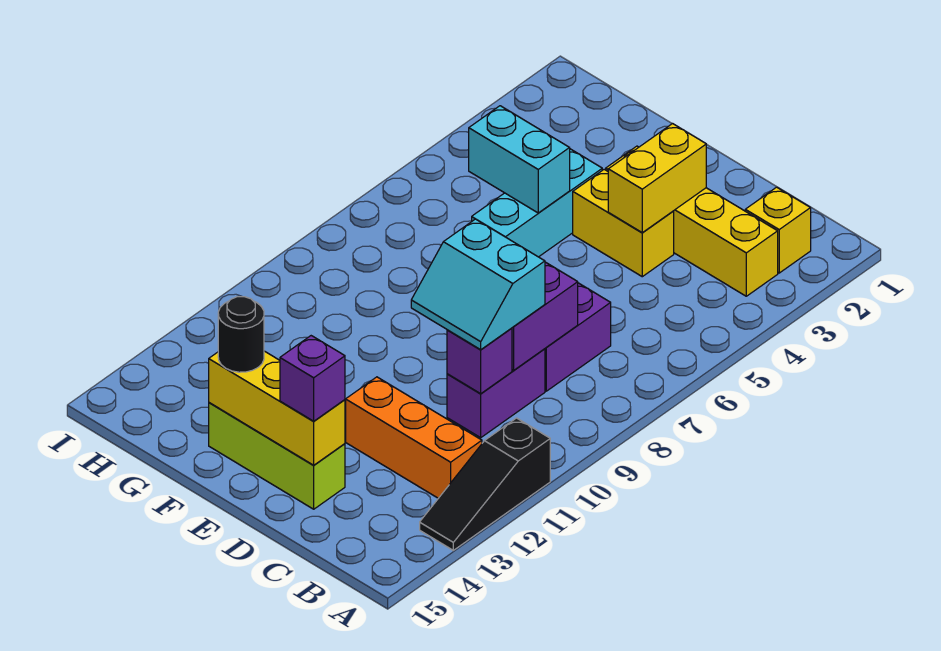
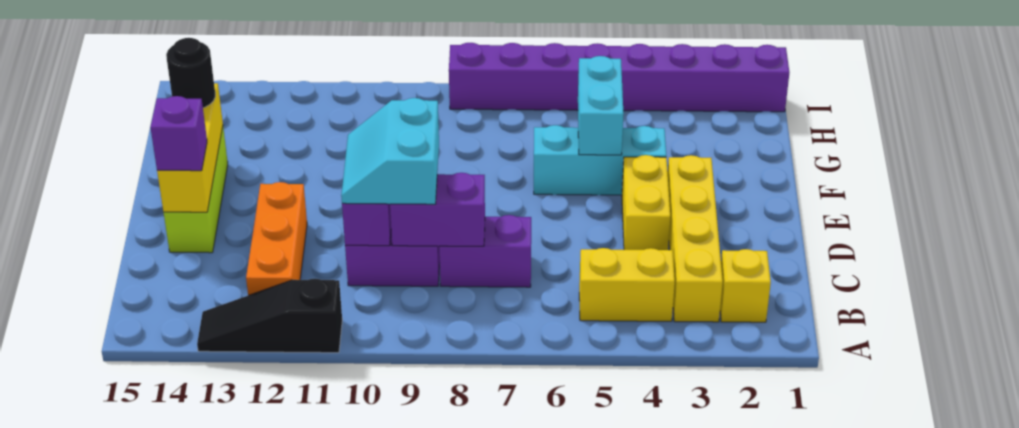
yellow 1x2 brick [608,124,706,233] -> yellow 1x2 brick moved to [579,248,675,321]
none -> purple 1x8 brick [449,43,789,112]

